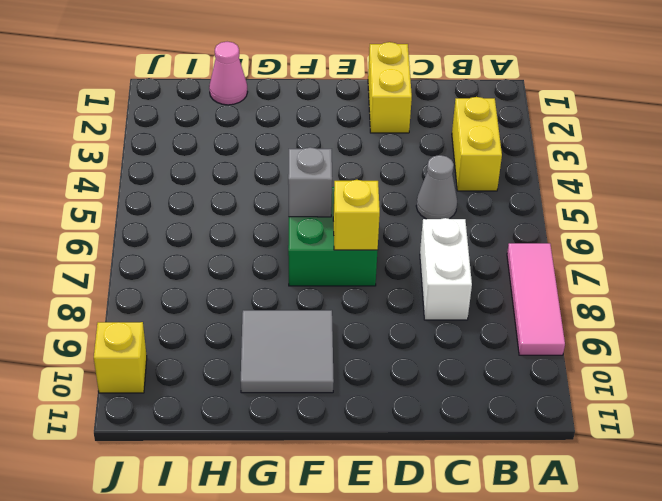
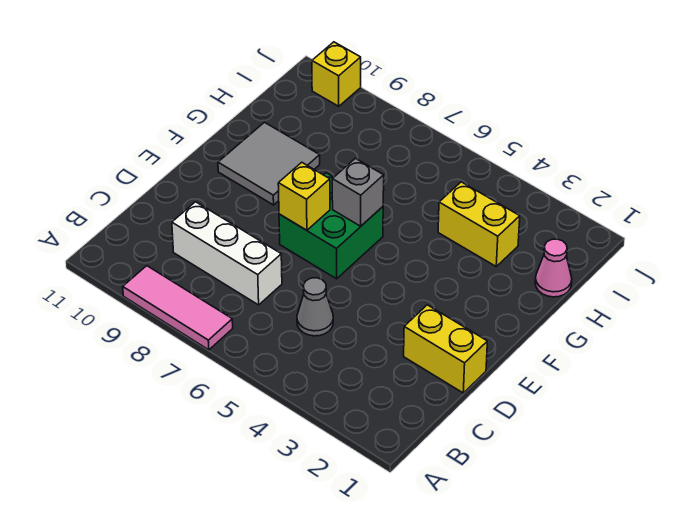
yellow 1x2 brick [452,97,502,191] -> yellow 1x2 brick moved to [438,182,520,266]
white 1x2 brick [420,218,472,320] -> white 1x3 brick [172,202,282,305]

